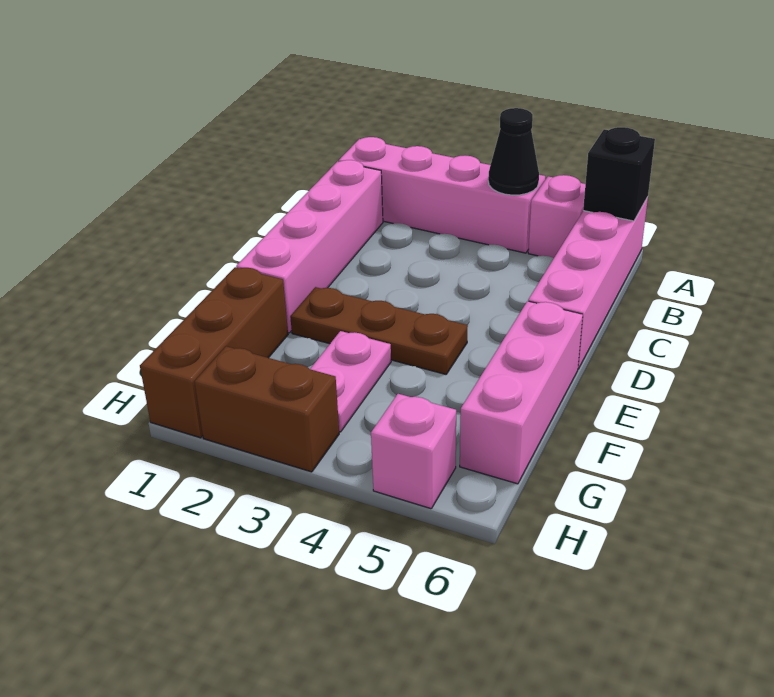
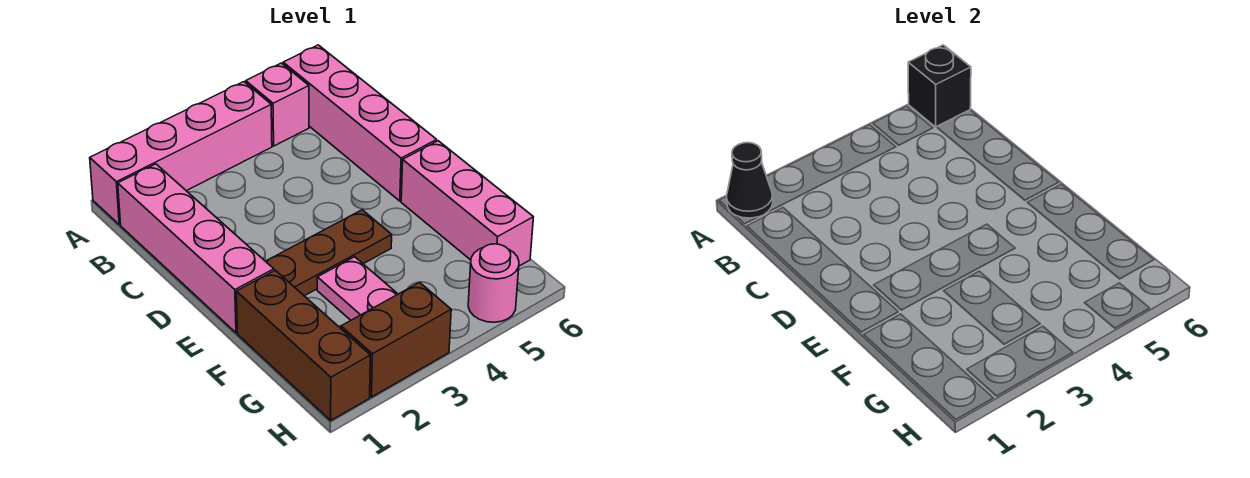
black 1x1 cone [488,108,539,195] -> black 1x1 cone moved to [726,143,773,218]
pink 1x1 brick [371,394,456,509] -> pink 1x1 round brick [468,244,519,322]

